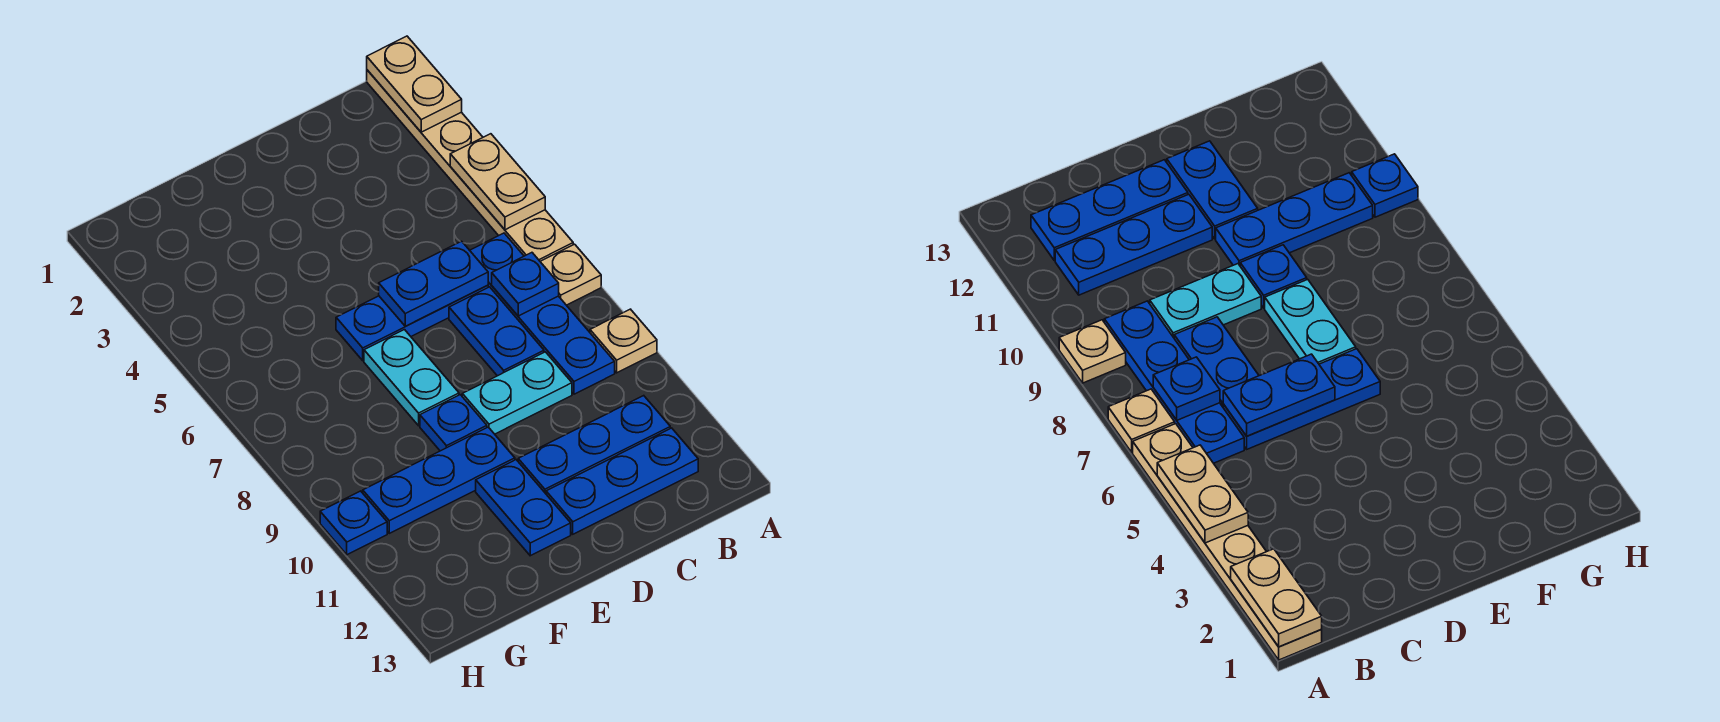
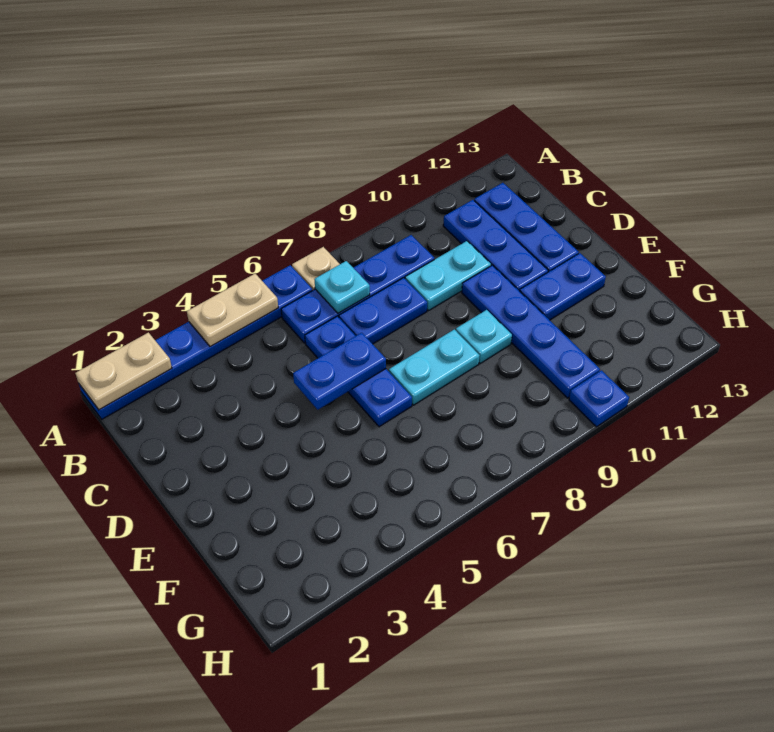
tan 1x6 plate [367,70,573,261] -> blue 1x6 plate [79,265,313,419]
tan 1x1 plate [590,309,657,373] -> none
blue 1x1 plate [492,253,559,316] -> cyan 1x1 plate [314,261,370,313]
blue 1x2 plate [379,241,488,326] -> blue 1x2 plate turned to [293,333,386,410]
cyan 1x2 plate [462,352,572,434] -> cyan 1x2 plate turned to [405,241,491,310]
blue 1x1 plate [420,395,487,451] -> cyan 1x1 plate [456,310,512,363]
blue 1x3 plate [363,427,515,533] -> blue 1x4 plate [462,265,600,398]

